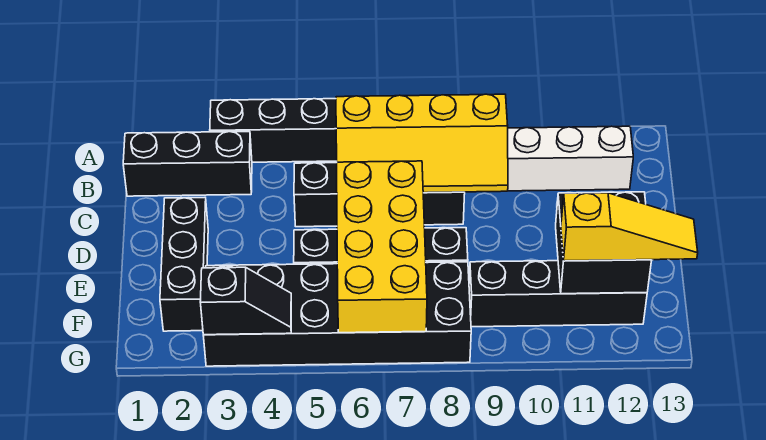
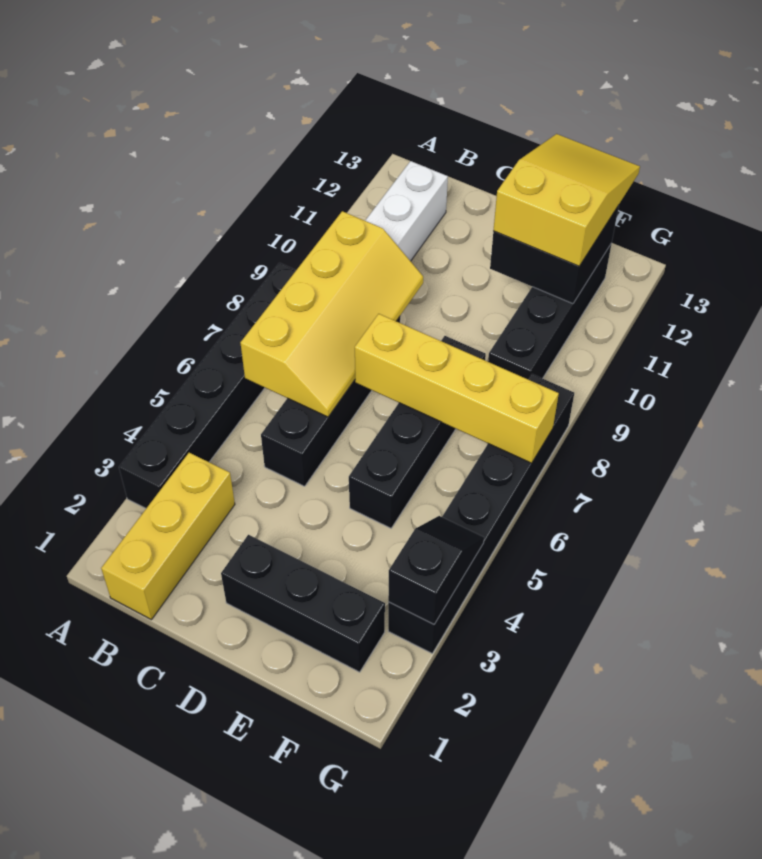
black 1x3 brick [123,132,252,196] -> yellow 1x3 brick [101,453,235,620]
yellow 2x4 brick [337,161,427,333] -> yellow 1x4 brick [355,314,559,463]
black 2x6 brick [203,262,471,366] -> black 1x6 brick [388,374,574,653]
yellow 1x3 slope [561,193,698,261] -> yellow 2x3 slope [493,134,640,266]

